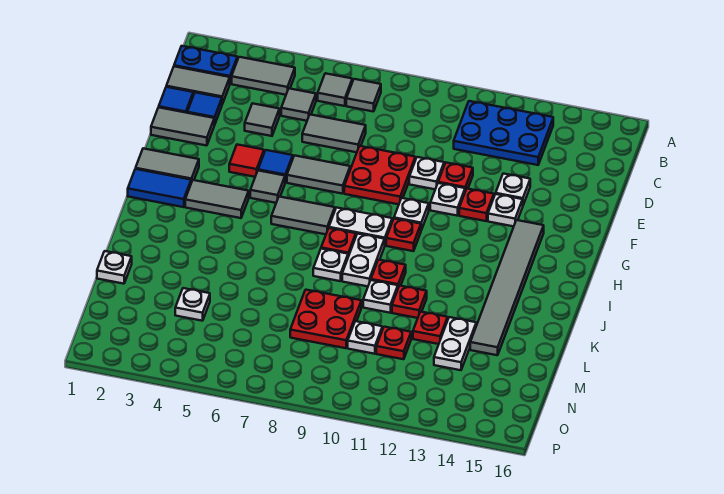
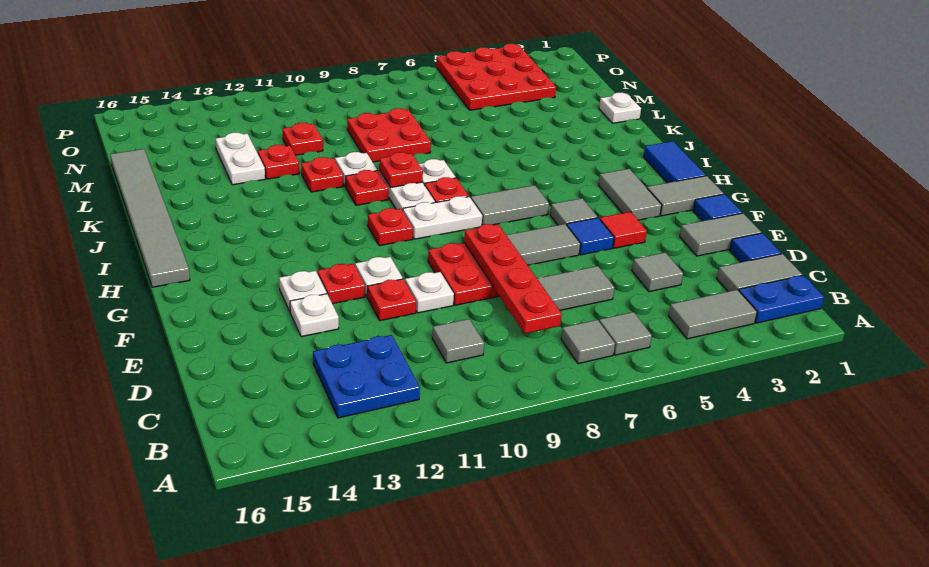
blue 2x3 plate [454,101,553,165] -> blue 2x2 plate [313,335,420,418]
grey 1x1 tile [281,88,316,121] -> grey 1x1 tile moved to [432,319,484,363]
none -> red 1x4 plate [464,224,562,334]
blue 1x1 tile [187,92,222,125] -> blue 1x1 tile moved to [693,194,742,221]
white 1x1 plate [394,198,429,230] -> none
grey 1x6 tile [470,220,544,355] -> grey 1x6 tile moved to [110,149,190,287]
blue 1x2 tile [128,169,191,207] -> blue 1x2 tile turned to [643,141,706,183]
grey 1x2 tile [185,180,249,218] -> grey 1x2 tile turned to [599,169,662,220]
none -> red 1x1 plate [379,152,423,188]
white 1x1 plate [175,288,210,321] -> none
white 1x1 plate [348,321,382,354] -> none
none -> red 3x3 plate [436,44,556,110]

